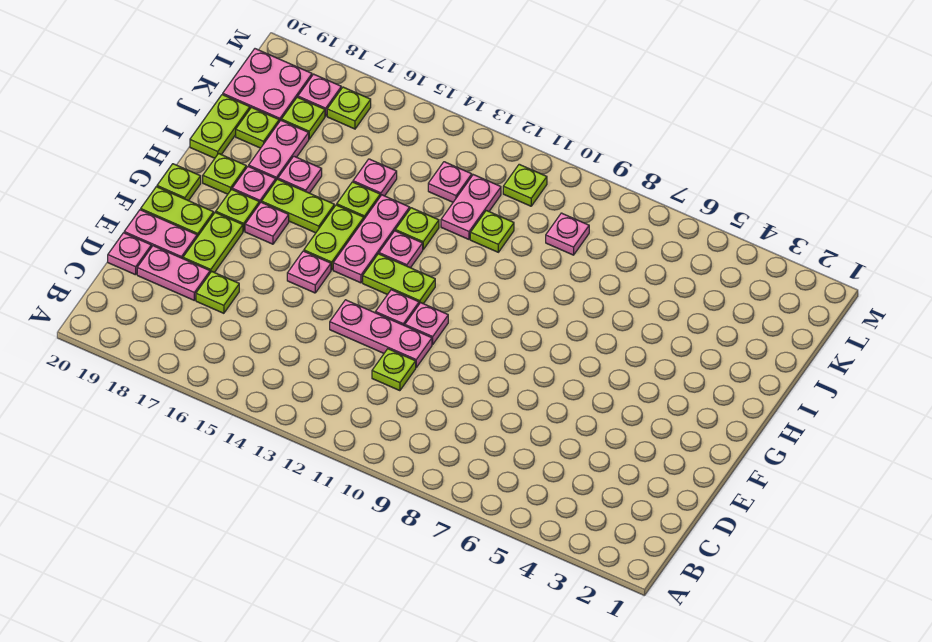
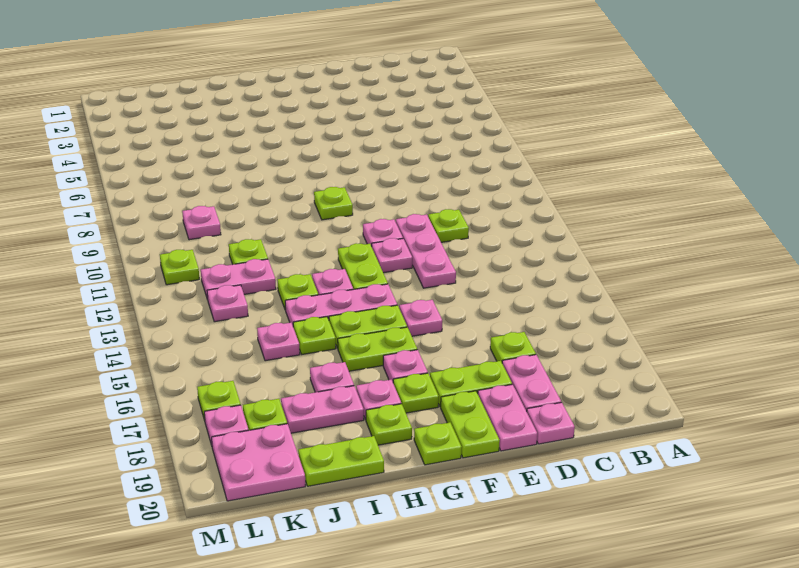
lime 1x2 plate [262,179,334,233] -> lime 1x2 plate turned to [338,327,417,371]
lime 1x1 plate [236,107,279,148] -> lime 1x1 plate moved to [314,187,353,220]

